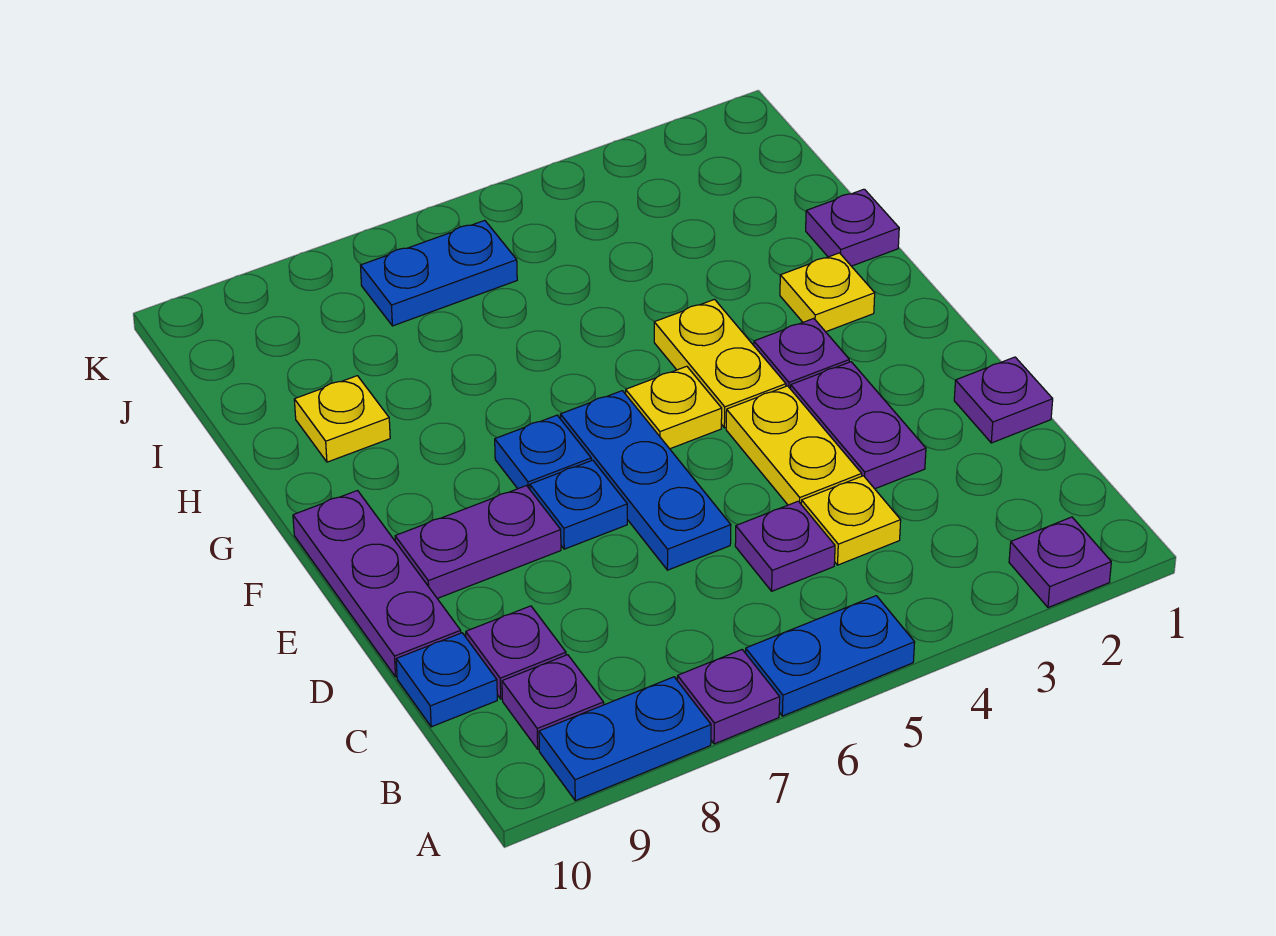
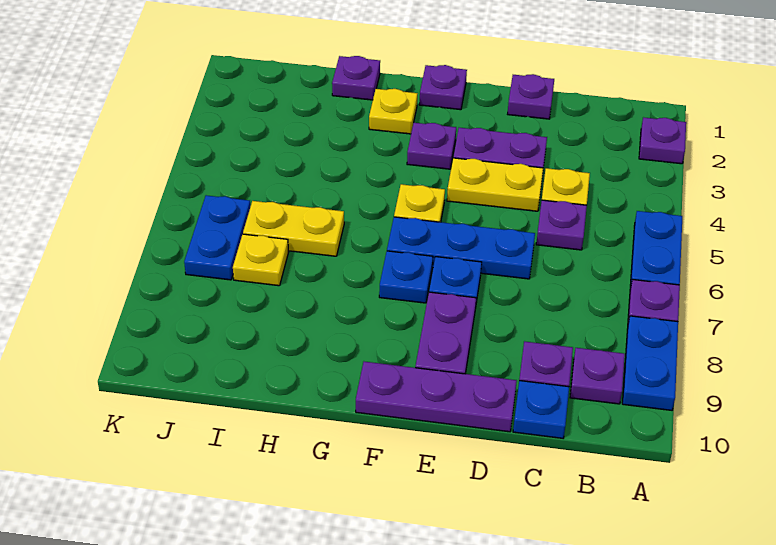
none -> purple 1x1 plate [419,65,467,110]
yellow 1x2 plate [654,299,786,428] -> yellow 1x2 plate moved to [243,201,344,256]
yellow 1x1 plate [294,376,390,462] -> yellow 1x1 plate moved to [233,234,288,286]

